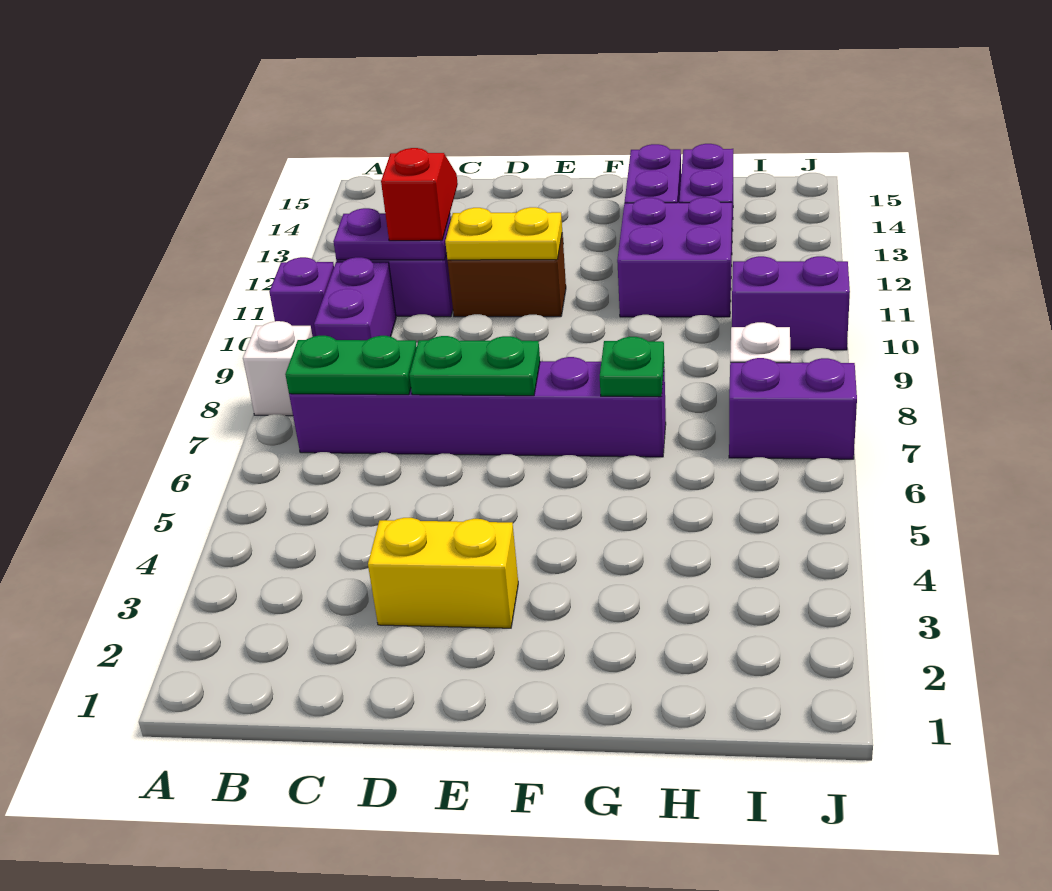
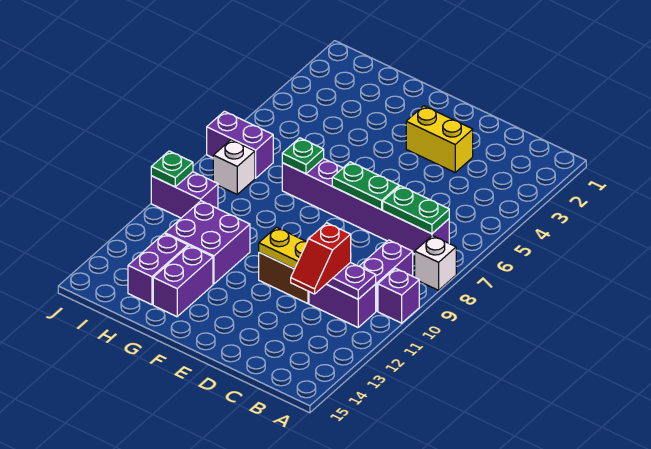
none -> green 1x1 plate [151,151,193,187]

